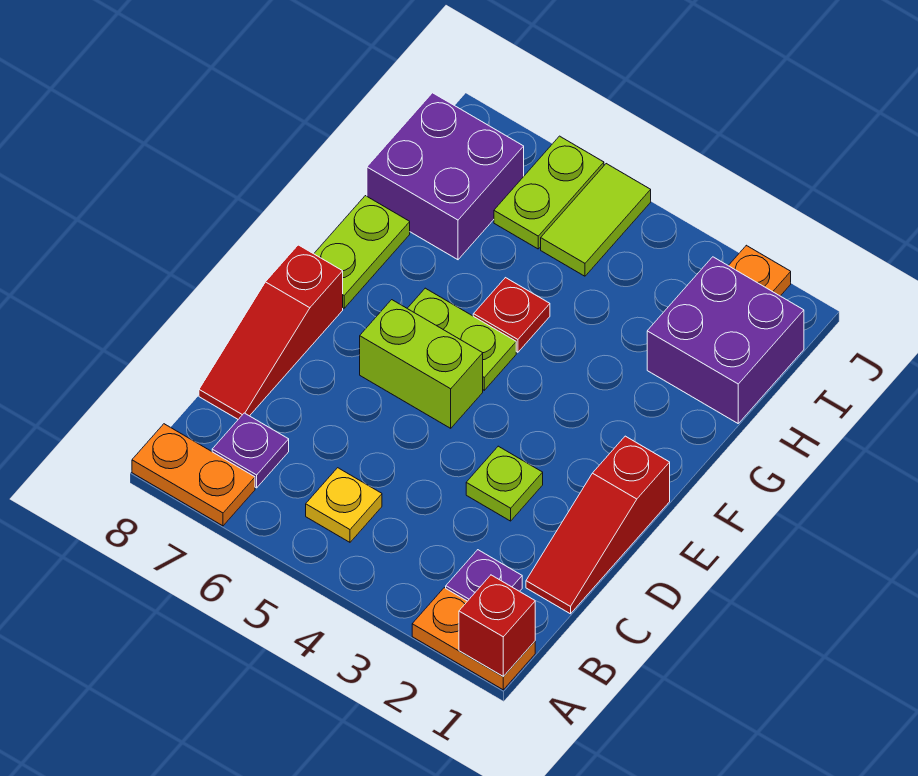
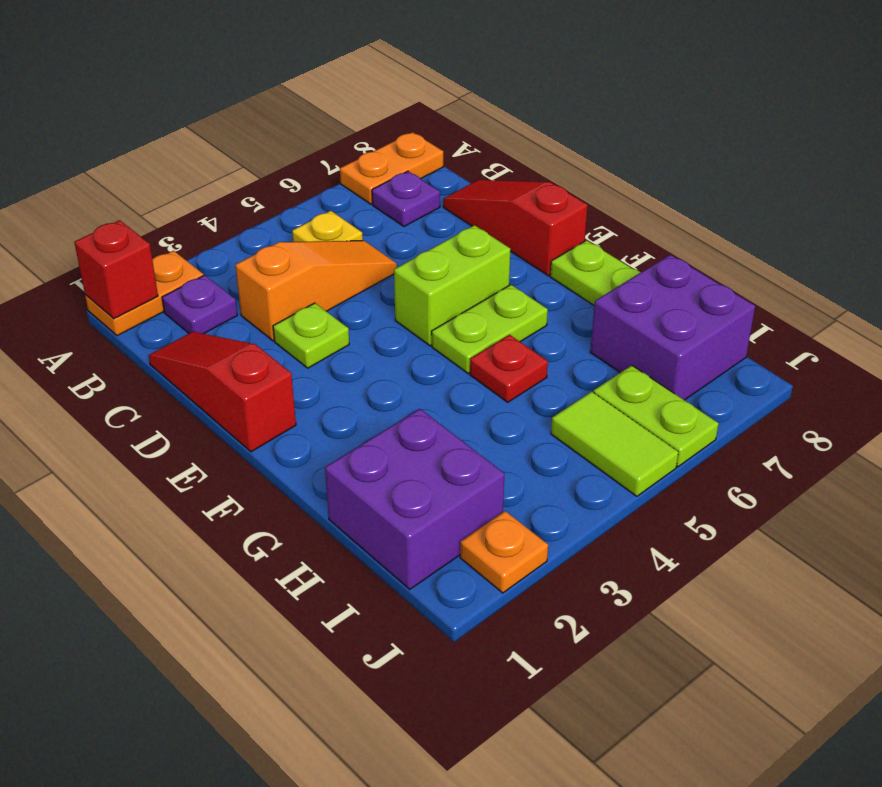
none -> orange 1x3 slope [235,241,397,341]

